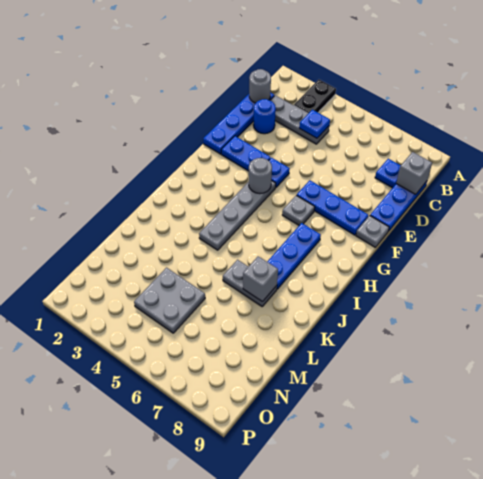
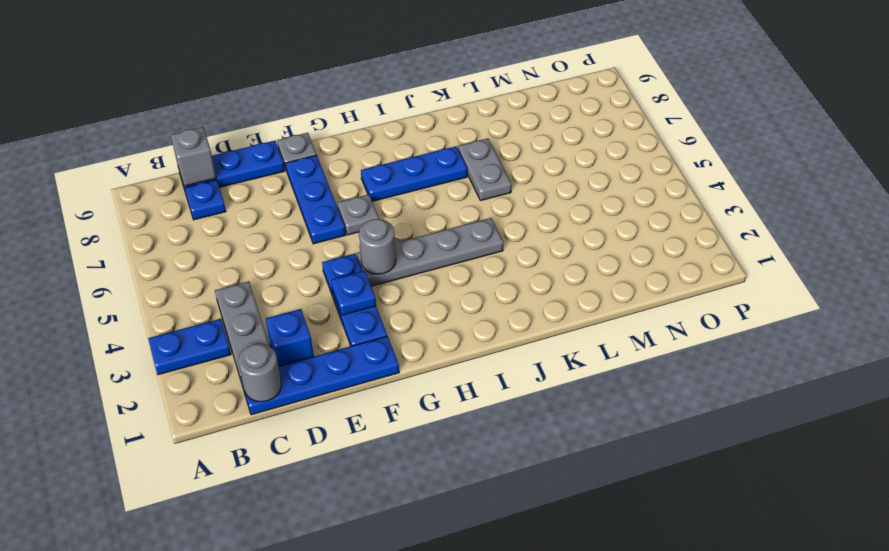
black 1x2 plate [294,80,336,113] -> blue 1x2 plate [148,319,231,375]
blue 1x1 plate [299,110,330,138] -> blue 1x1 plate moved to [331,271,376,315]
blue 1x1 round brick [253,99,276,134] -> blue 1x1 brick [266,309,314,366]
grey 1x1 brick [243,256,278,302] -> none
grey 2x2 plate [134,268,205,333] -> none

